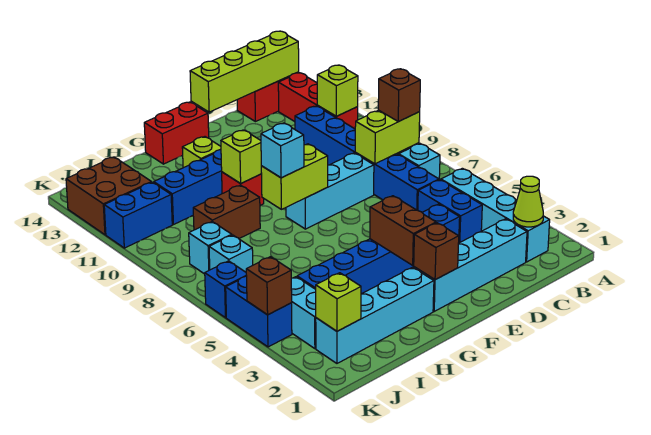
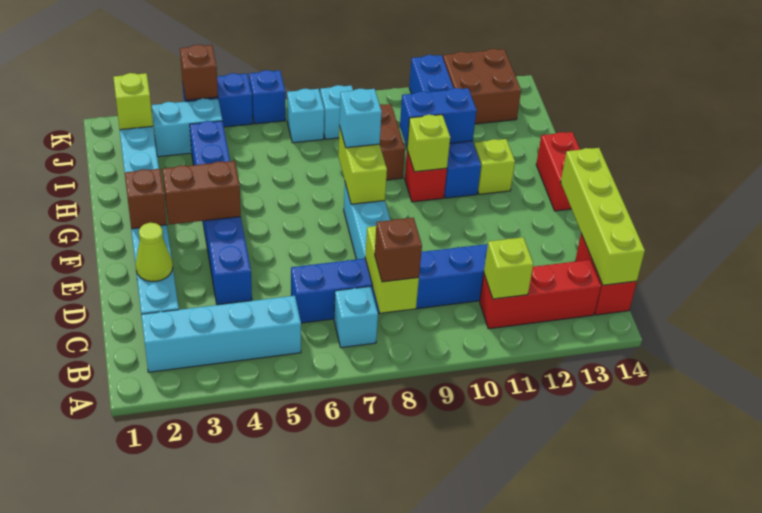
lime 1x1 cone [513,176,543,227] -> lime 1x1 cone moved to [136,223,173,281]
blue 1x2 brick [418,180,482,243] -> blue 1x2 brick moved to [400,88,476,147]

